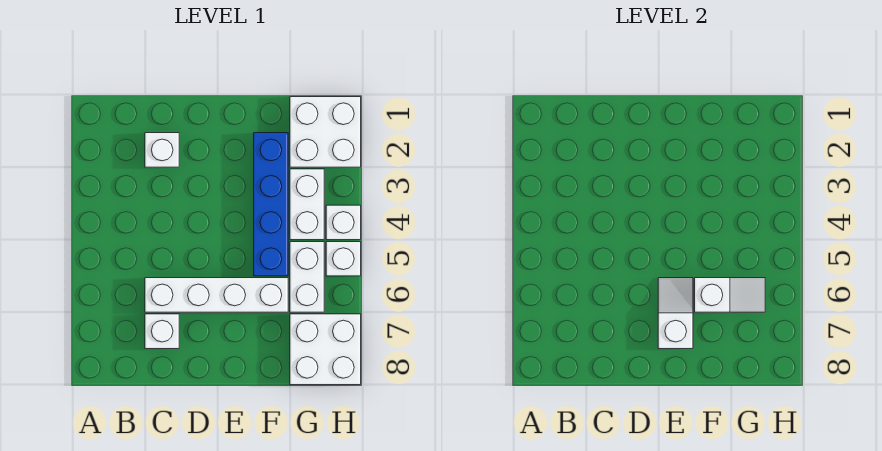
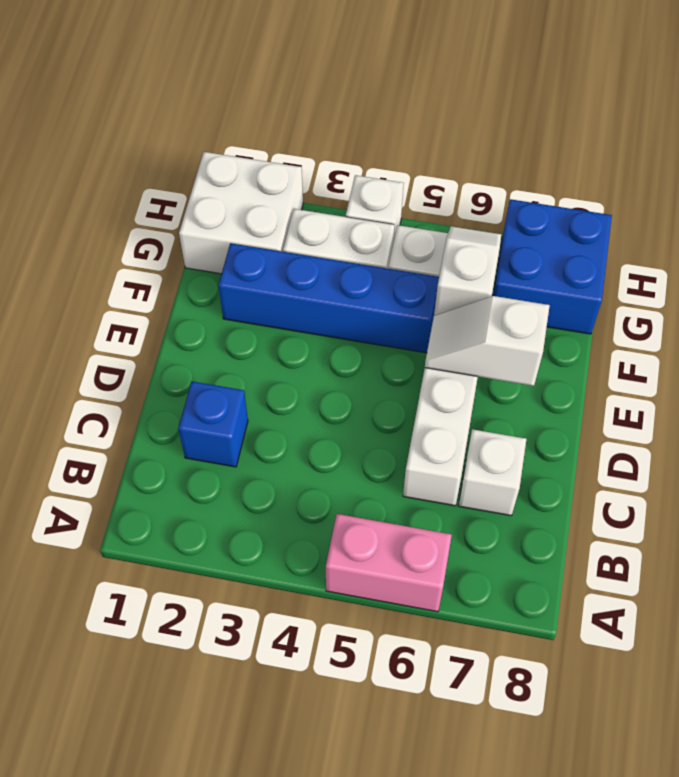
none -> pink 1x2 brick [326,514,452,612]
white 1x1 brick [145,133,179,167] -> blue 1x1 brick [178,381,248,467]
white 2x2 brick [290,314,361,385] -> blue 2x2 brick [493,199,612,334]
white 1x1 brick [326,242,361,276] -> none

